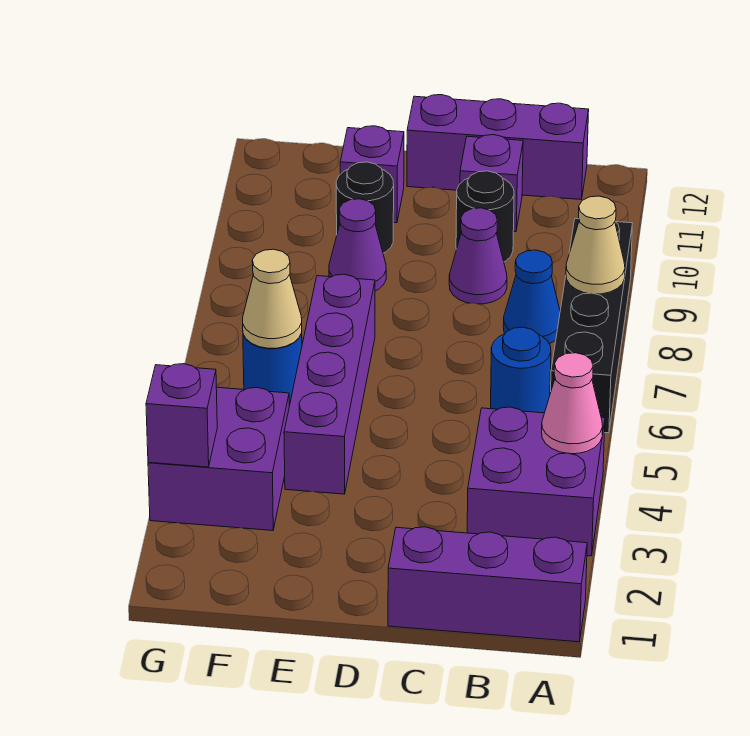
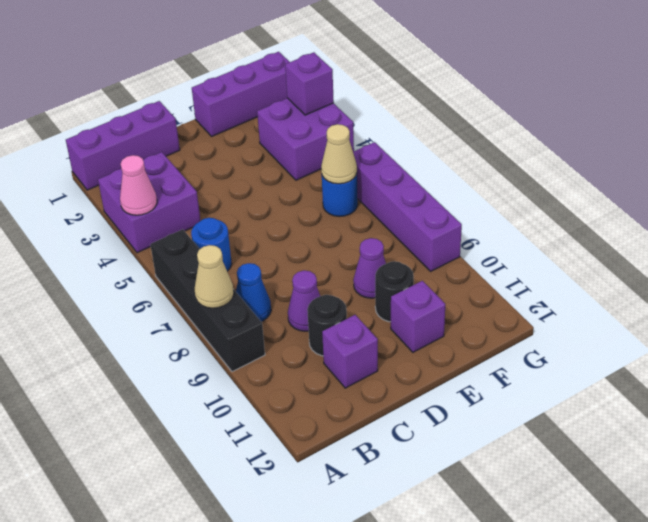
purple 1x3 brick [407,95,589,200] -> purple 1x3 brick moved to [192,52,289,136]
purple 1x4 brick [284,274,375,494] -> purple 1x4 brick moved to [353,142,462,271]

